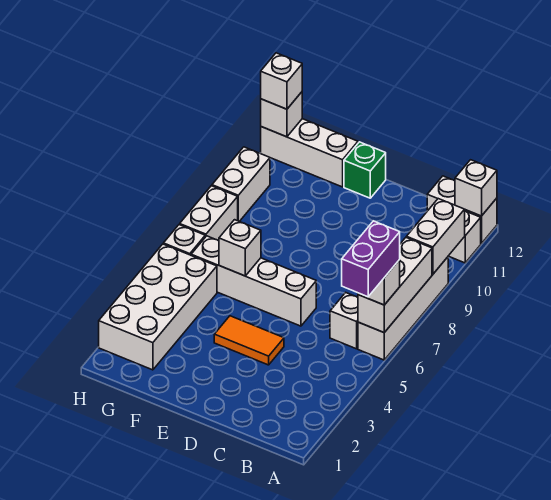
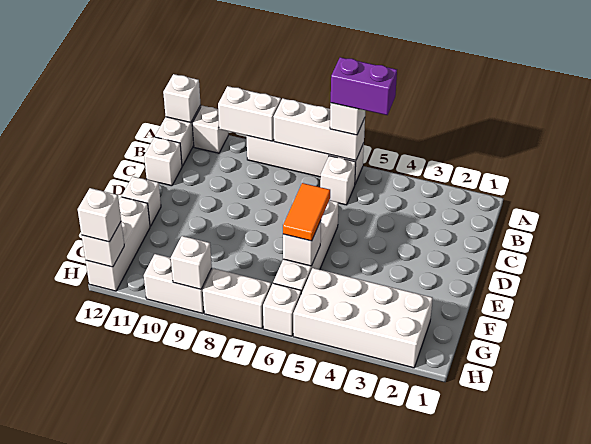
none -> white 1x1 brick [144,137,182,186]
orange 1x2 tile [214,316,284,365] -> orange 1x2 tile moved to [283,183,330,241]
green 1x1 brick [344,142,386,198] -> white 1x1 brick [122,176,161,226]
none -> white 1x1 brick [171,236,212,289]

